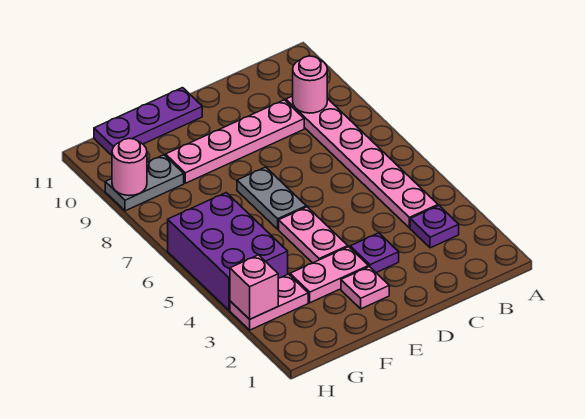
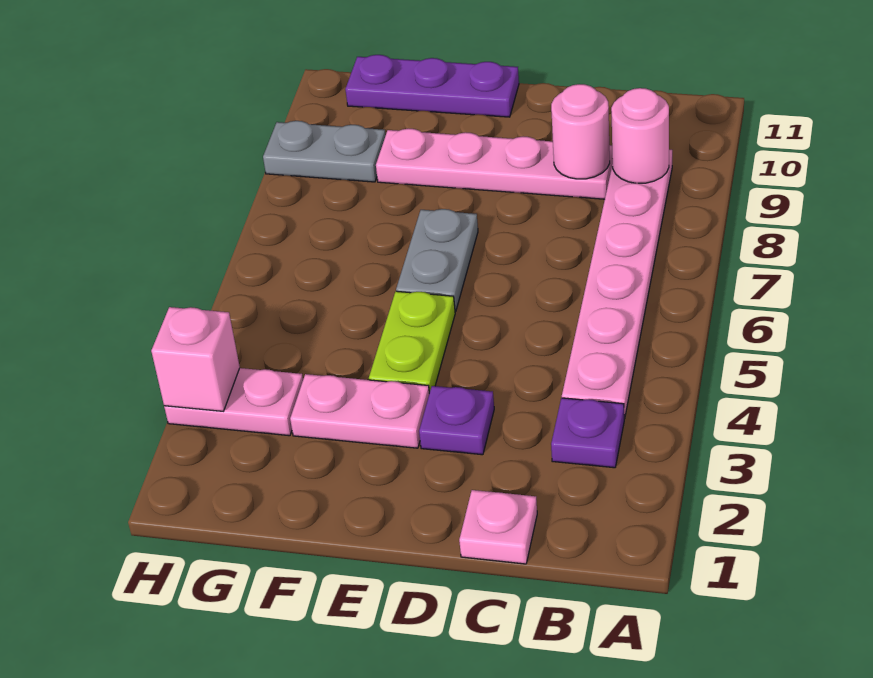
pink 1x1 plate [341,267,389,309] -> pink 1x1 plate moved to [459,490,537,564]
pink 1x2 plate [279,207,348,263] -> lime 1x2 plate [369,291,455,393]
purple 2x3 brick [168,193,288,310] -> none
pink 1x1 round brick [112,138,147,196] -> pink 1x1 round brick moved to [551,84,610,179]

